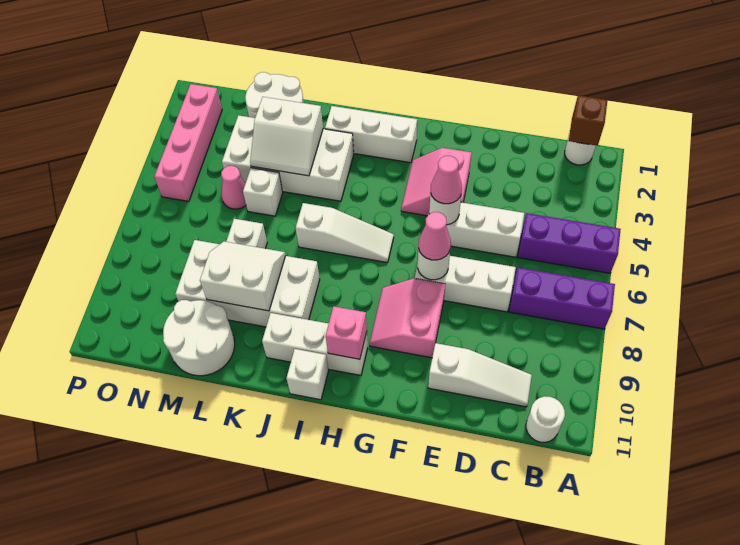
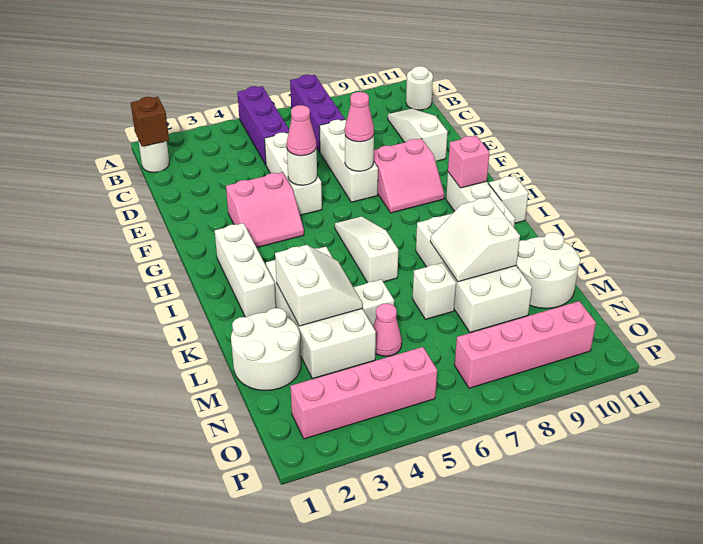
none -> pink 1x4 brick [455,301,596,388]

